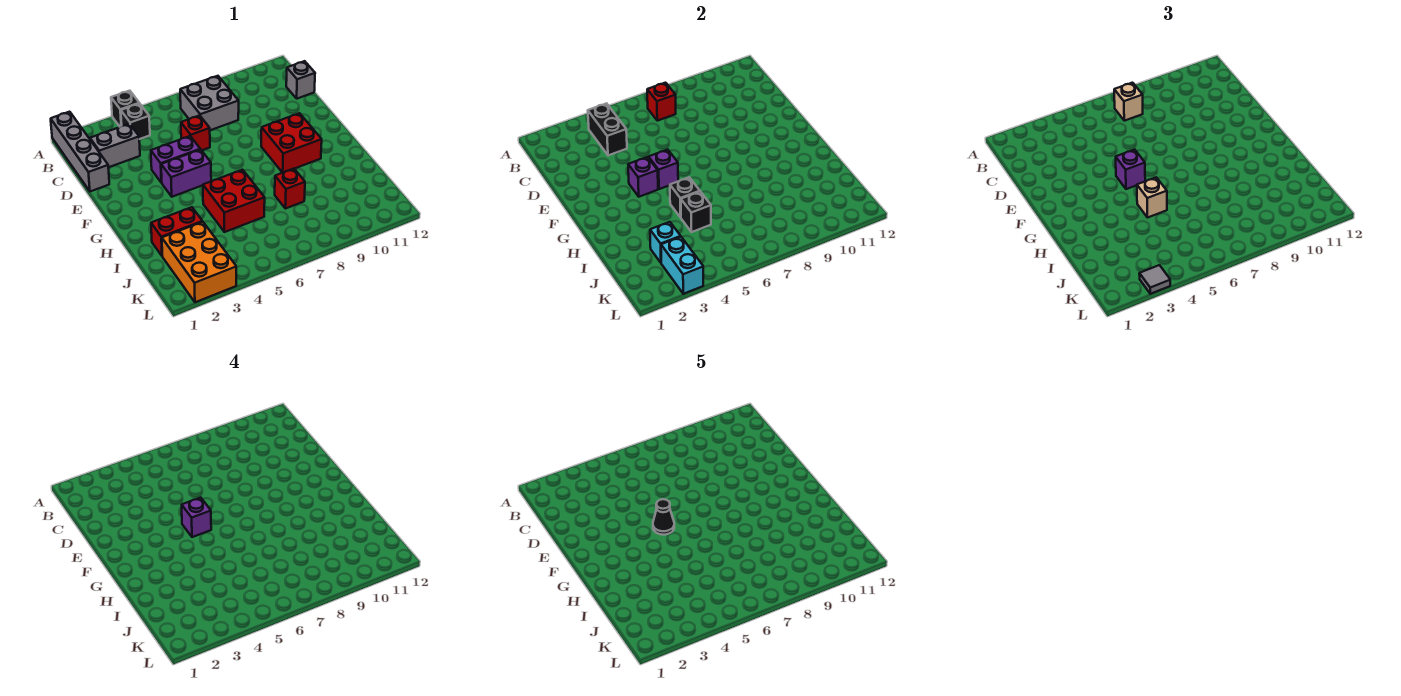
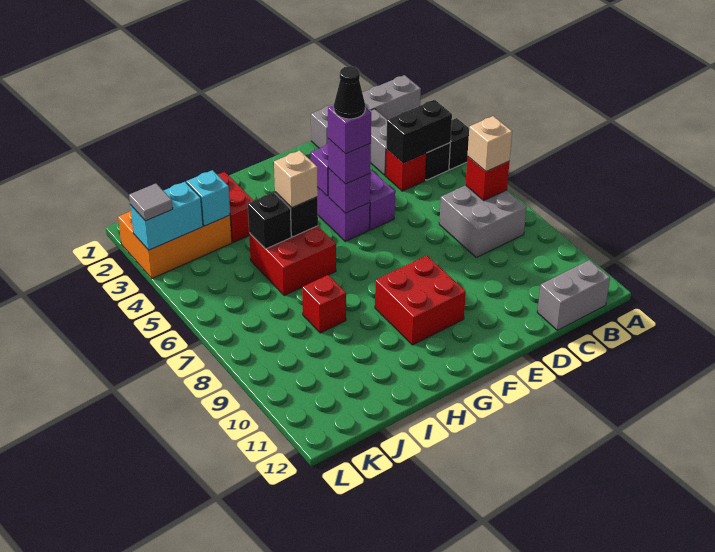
grey 1x1 brick [286,61,315,99] -> grey 1x2 brick [537,260,610,330]
red 1x1 brick [181,115,210,150] -> red 1x1 brick moved to [386,149,426,191]

